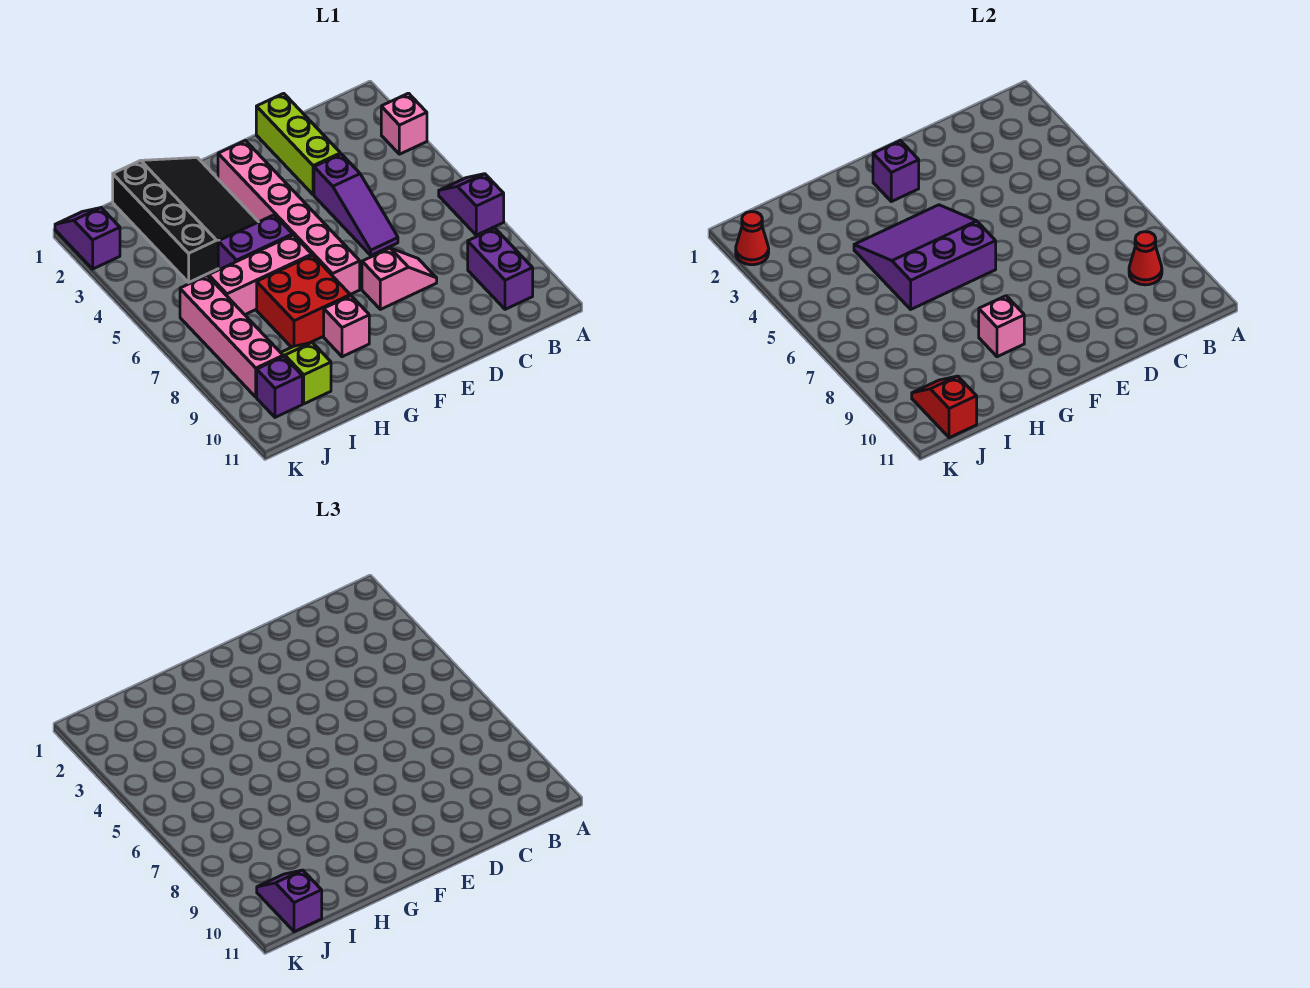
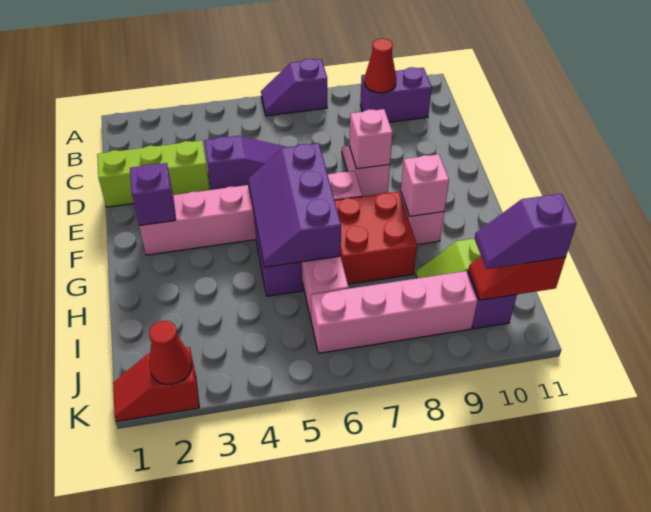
pink 1x1 brick [381,93,427,154] -> pink 1x1 brick moved to [349,109,392,169]
purple 3x3 slope [854,205,996,309] -> purple 2x3 slope [248,143,341,267]
black 3x4 slope [113,158,258,282] -> none
purple 1x2 slope [55,208,120,269] -> red 1x2 slope [113,347,199,422]

